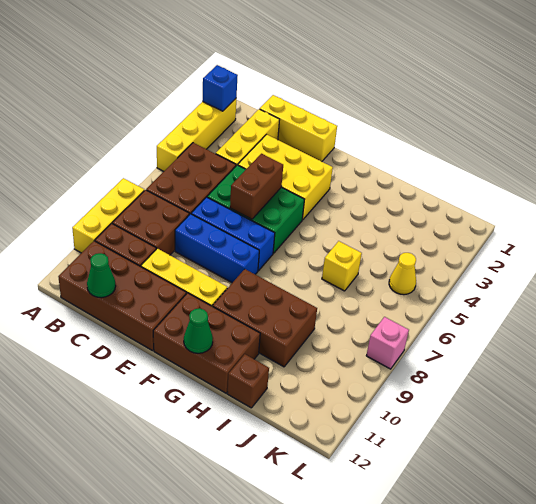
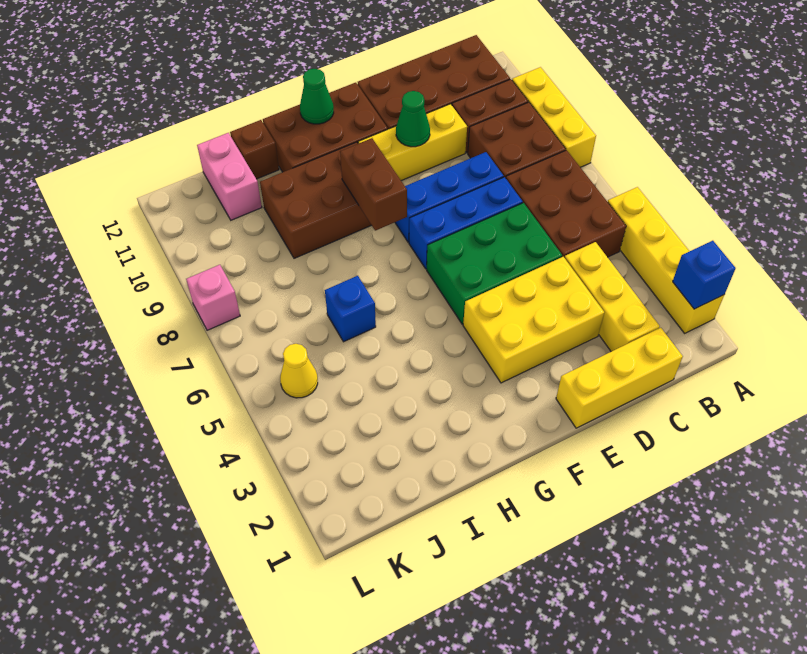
green 1x1 cone [87,253,116,298] -> green 1x1 cone moved to [396,91,430,147]
brown 1x2 brick [230,154,283,219] -> brown 1x2 brick moved to [340,138,407,231]
yellow 1x1 brick [322,241,362,291] -> blue 1x1 brick [325,276,376,342]
none -> pink 1x2 brick [197,133,262,220]

